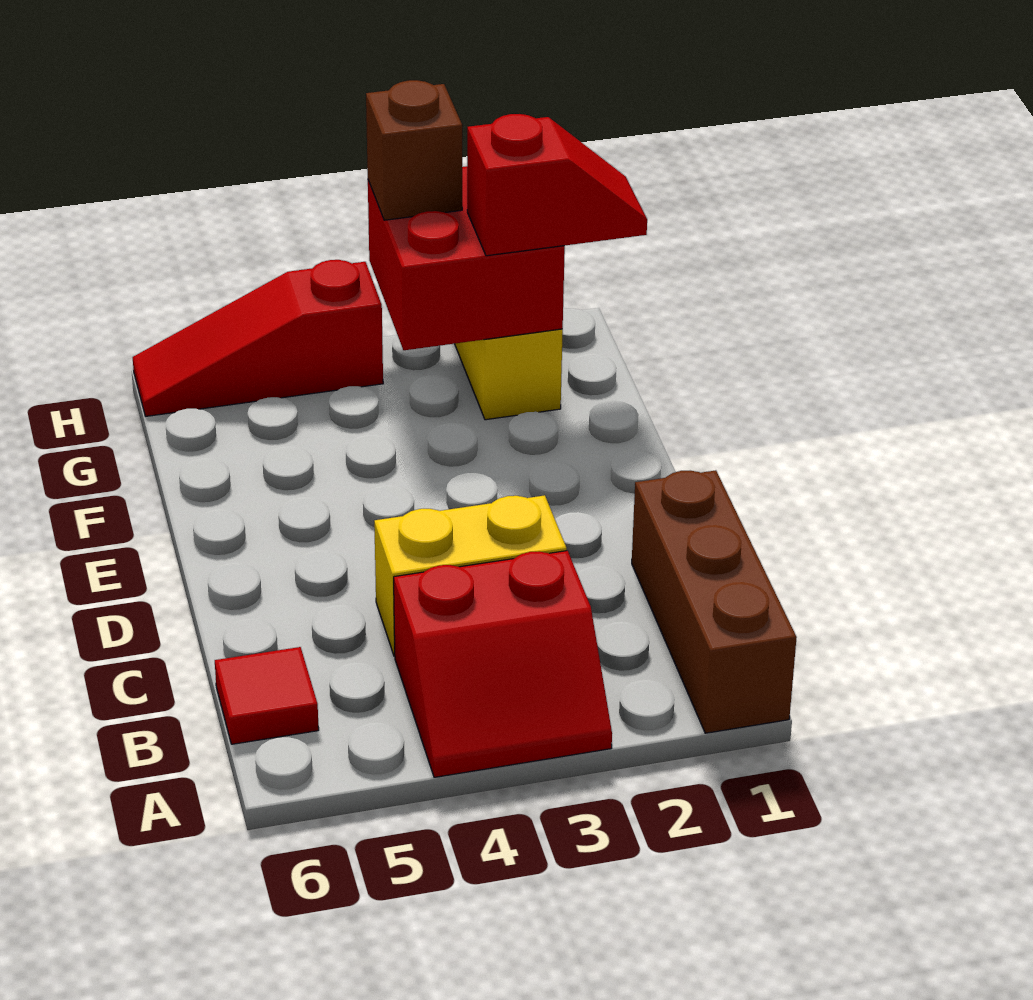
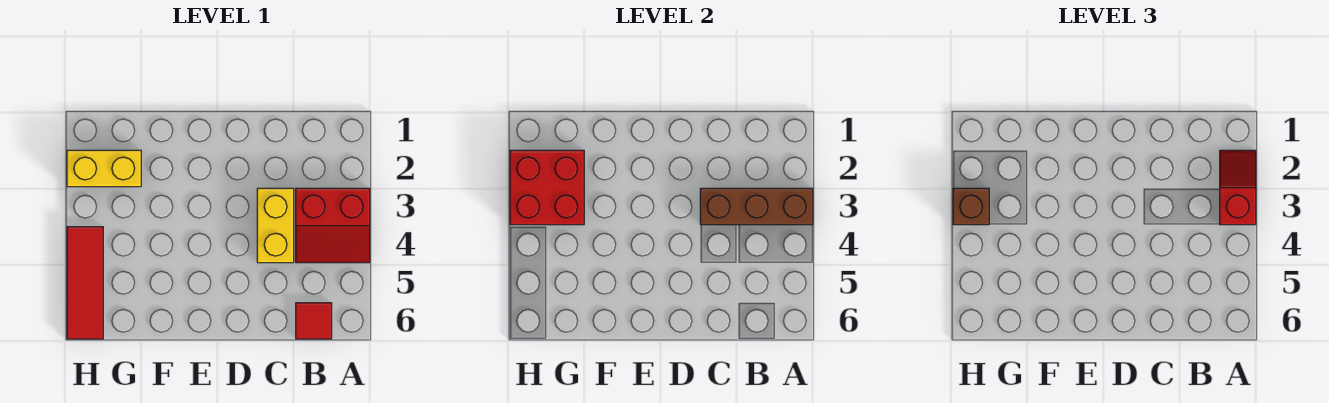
brown 1x3 brick [632,470,797,733] -> brown 1x3 brick moved to [700,188,813,225]
red 2x2 slope [394,551,612,777] -> red 2x2 slope turned to [296,188,370,263]
red 1x2 slope [467,114,647,256] -> red 1x2 slope moved to [1220,150,1256,225]
red 1x3 slope [133,260,383,416] -> red 1x3 tile [67,227,103,339]

